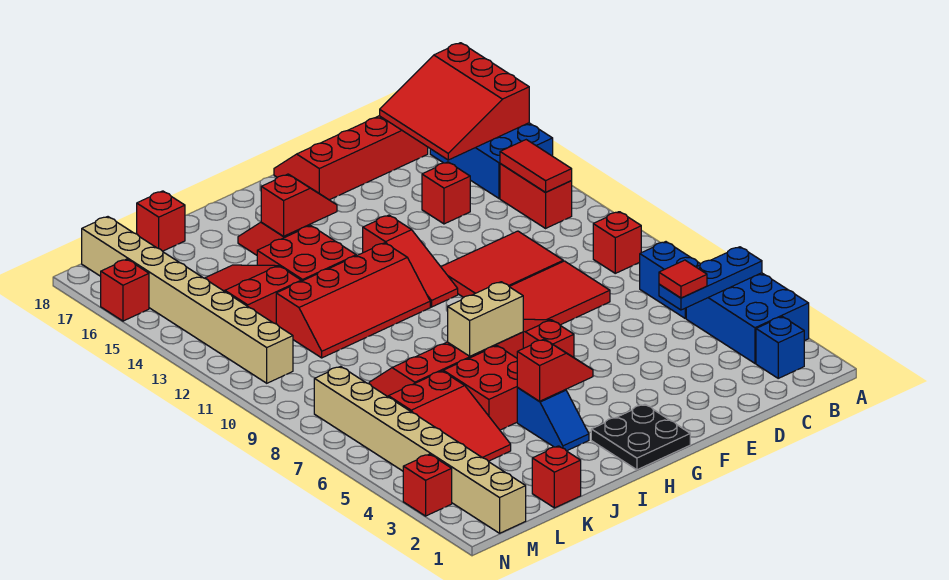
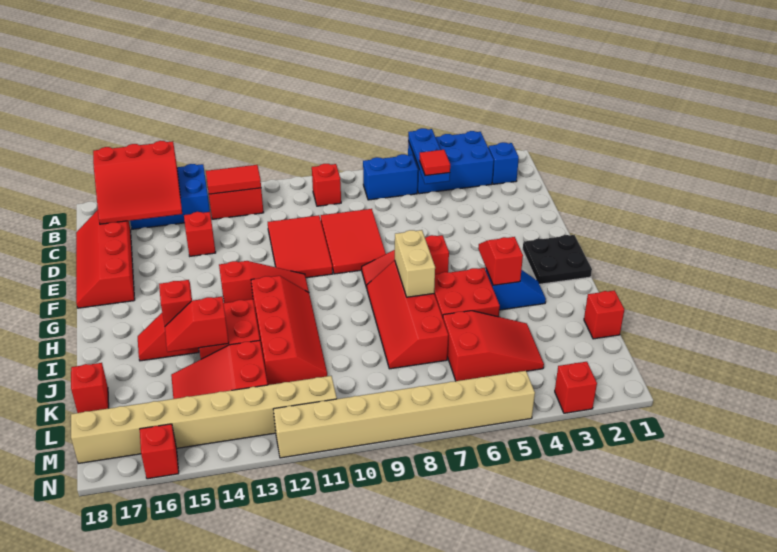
none -> red 1x2 slope [165,297,229,352]
tan 1x8 brick [314,366,526,533] -> tan 1x8 brick moved to [273,371,535,458]

